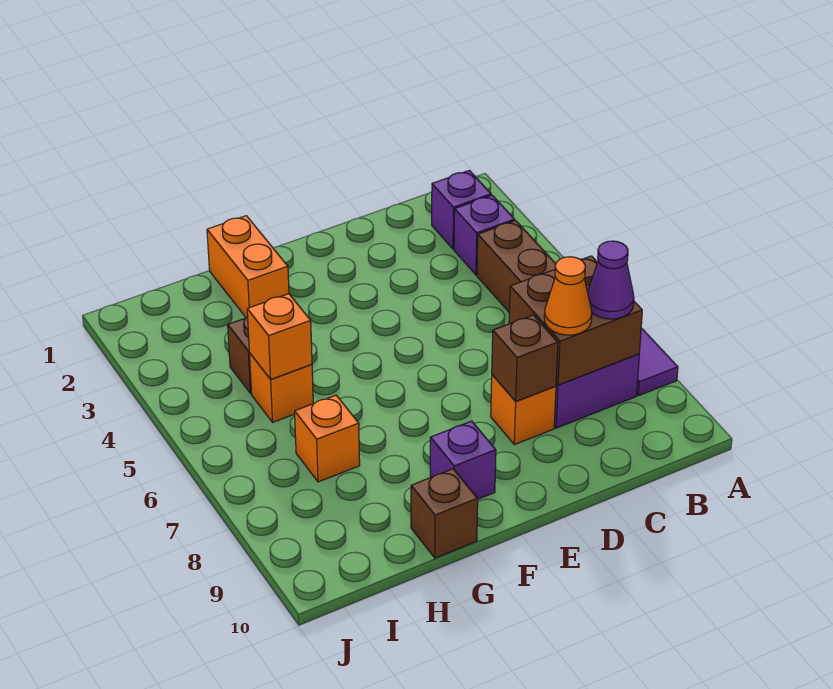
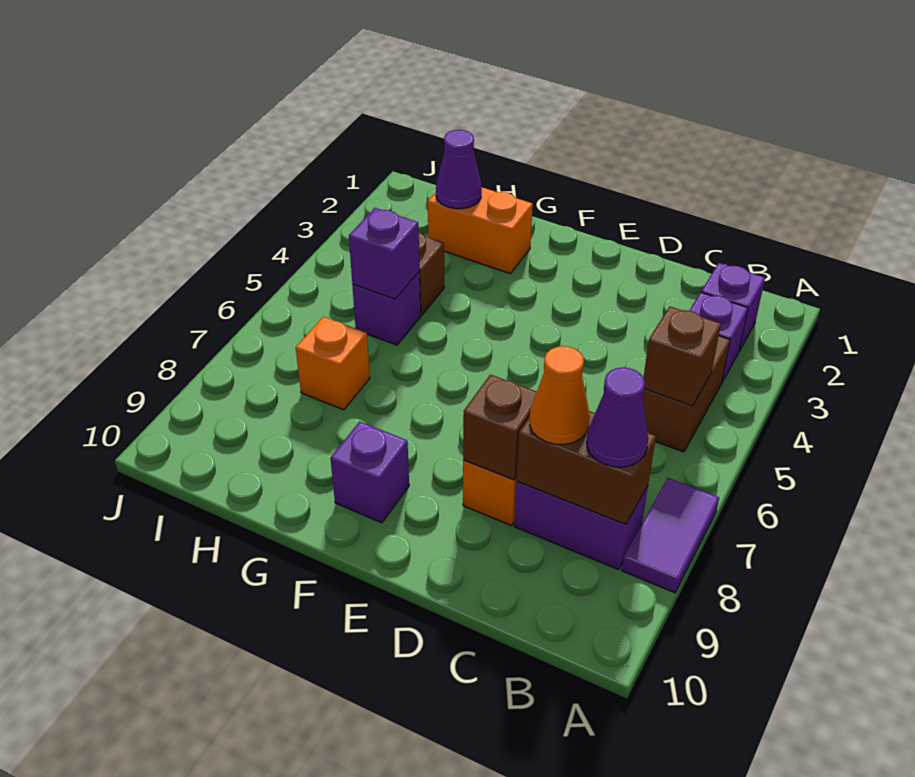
brown 2x2 brick [509,256,642,385] -> brown 1x2 brick [517,411,656,524]
orange 1x2 brick [207,216,289,317] -> orange 1x2 brick turned to [428,187,533,274]
brown 1x1 brick [411,469,478,558] -> brown 1x1 brick moved to [643,307,721,406]
none -> purple 1x1 cone [436,130,482,209]
orange 1x1 brick [249,353,313,422] -> purple 1x1 brick [352,272,421,345]
orange 1x1 brick [247,294,312,379] -> purple 1x1 brick [349,208,420,299]

